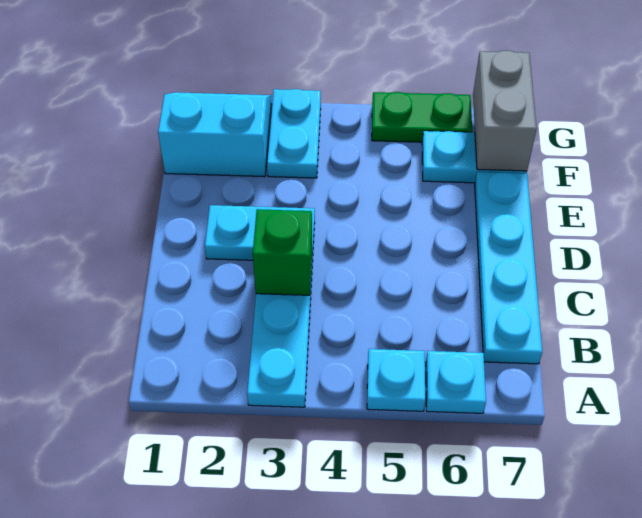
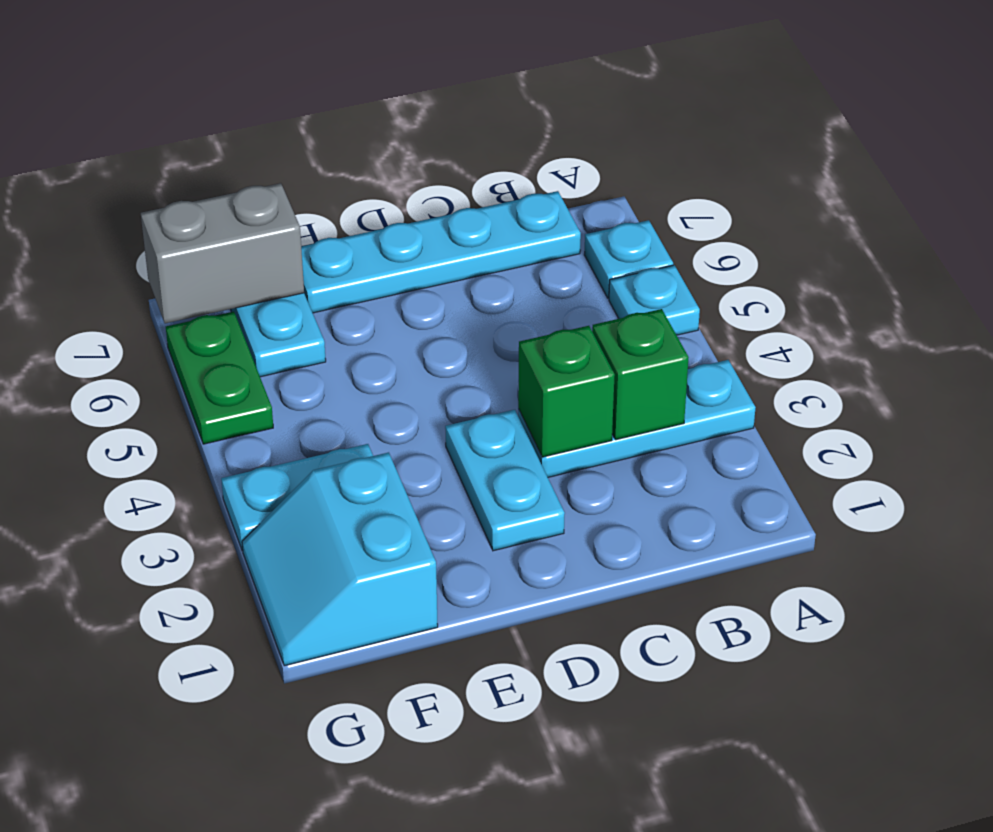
none -> green 1x1 brick [592,309,689,440]

